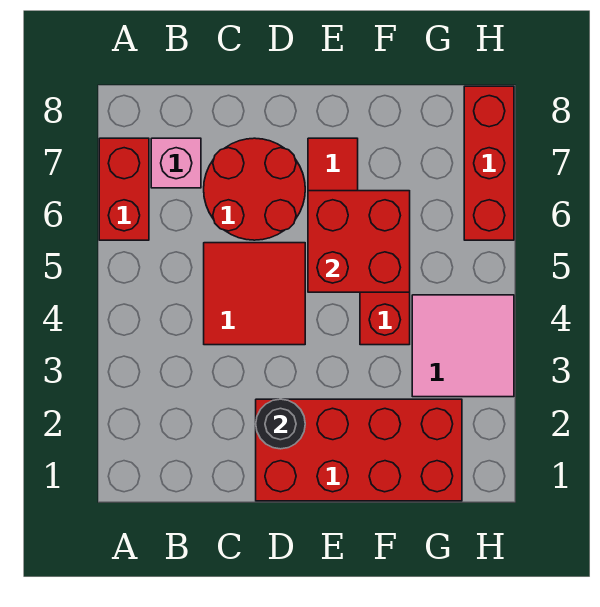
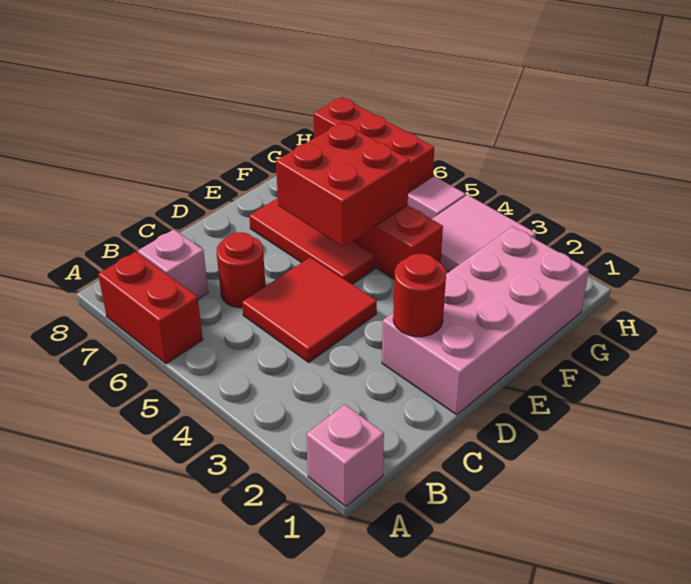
none -> pink 1x1 brick [306,405,384,506]
red 2x2 round brick [204,138,305,240] -> red 1x1 round brick [217,232,266,308]
red 2x4 brick [256,399,462,501] -> pink 2x4 brick [382,226,589,415]
black 1x1 round brick [256,399,305,449] -> red 1x1 round brick [393,253,446,337]
none -> pink 1x1 tile [408,176,466,219]

